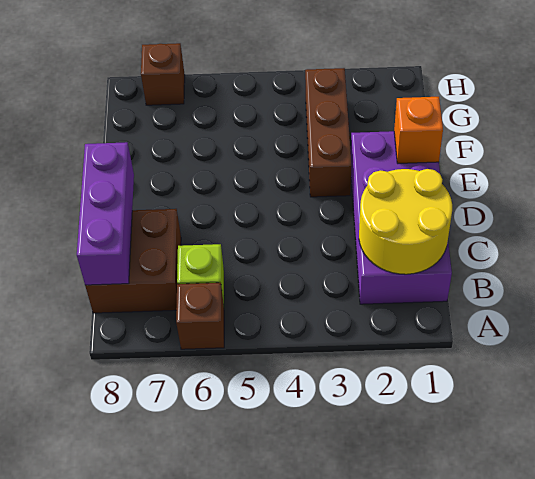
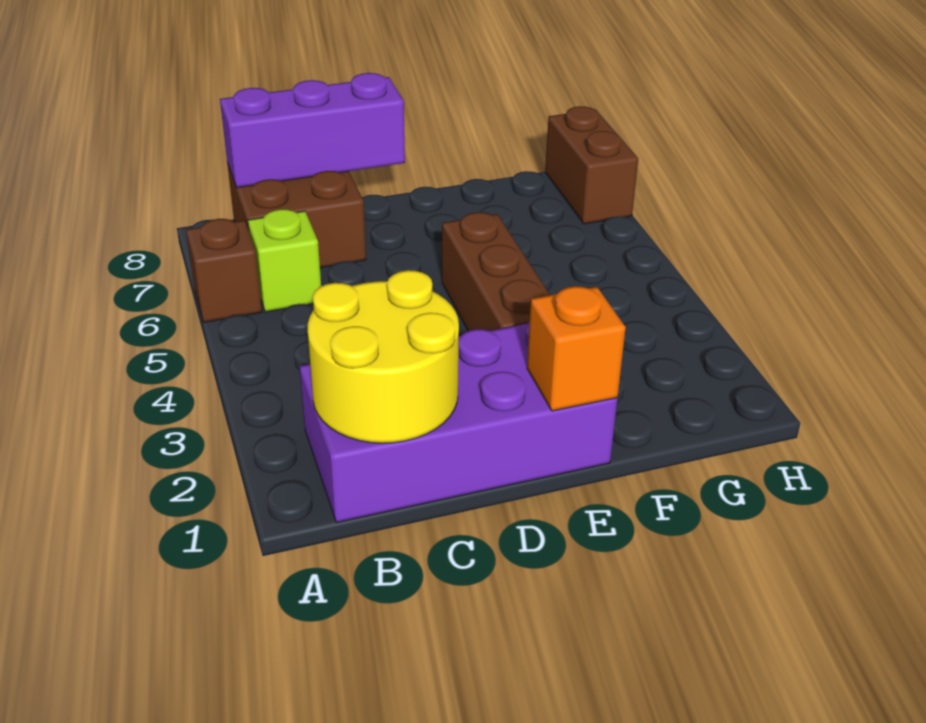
brown 1x3 brick [305,68,352,197] -> brown 1x3 brick turned to [442,212,550,331]
brown 1x1 brick [141,43,185,105] -> brown 1x2 brick [545,106,638,224]

